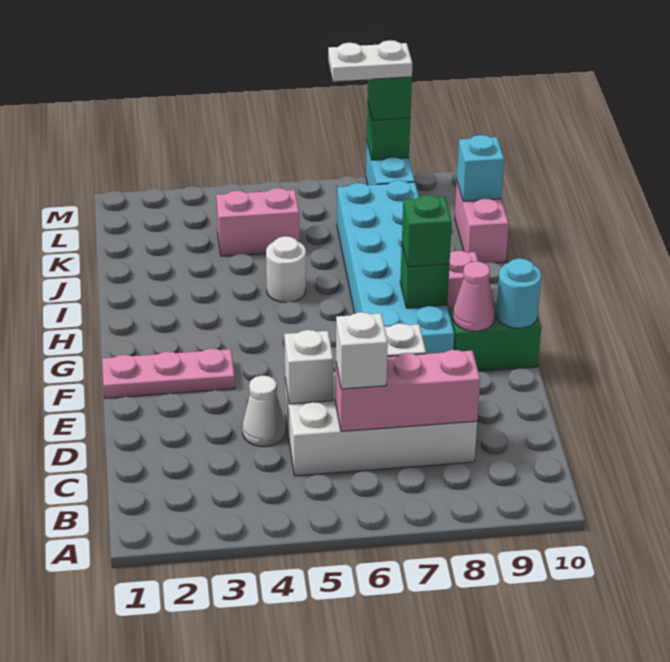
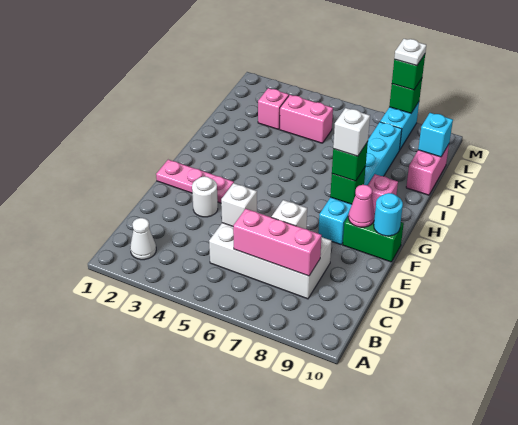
white 1x1 brick [336,312,388,389] -> white 1x1 brick moved to [333,108,370,156]
white 1x1 cone [242,376,285,447] -> white 1x1 cone moved to [130,218,156,260]
cyan 2x6 brick [337,180,454,354] -> cyan 1x6 brick [318,122,402,245]
white 1x1 round brick [266,236,306,302] -> white 1x1 round brick moved to [192,176,218,217]
none -> pink 1x1 brick [258,88,289,129]
white 1x2 plate [328,40,412,81] -> white 1x1 plate [394,39,426,66]

